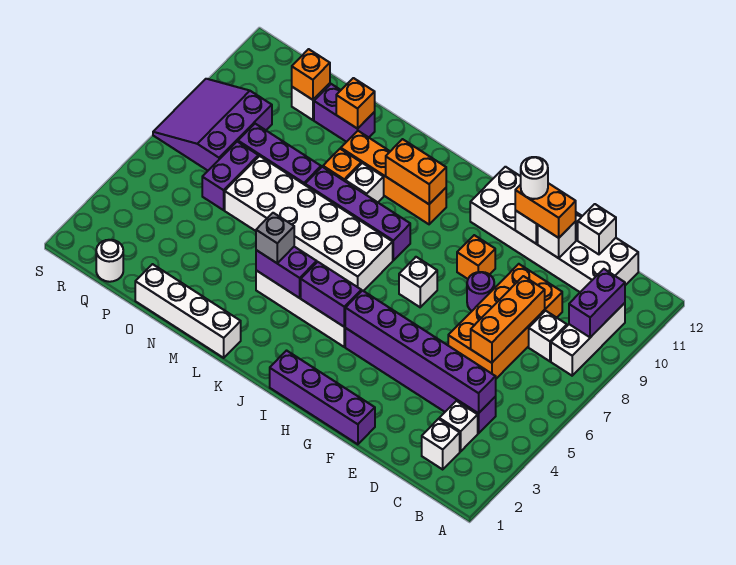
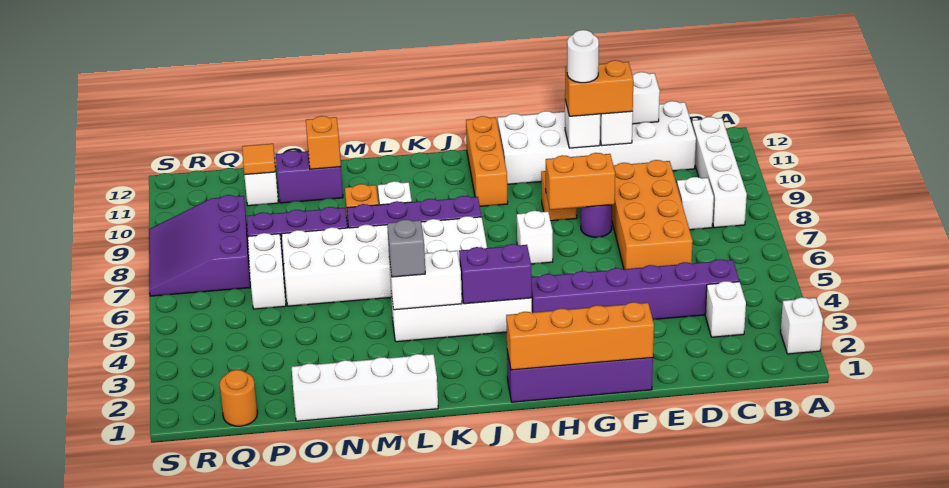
white 1x3 brick [551,303,625,376] -> white 1x4 brick [692,117,747,228]
purple 1x2 brick [569,269,625,337] -> none
white 1x1 brick [422,419,460,469] -> white 1x1 brick moved to [780,297,823,354]
purple 1x6 brick [345,291,496,413] -> none
orange 1x3 brick [471,276,545,363] -> orange 1x3 brick moved to [466,116,508,206]
orange 1x4 brick [341,131,446,224] -> orange 1x4 brick moved to [506,302,654,370]
orange 1x2 brick [386,139,446,204] -> orange 1x2 brick moved to [546,153,615,210]
purple 1x2 brick [256,247,317,298] -> white 1x2 brick [389,250,462,310]
purple 1x2 brick [202,142,258,210] -> white 1x2 brick [248,233,286,309]
orange 1x1 brick [292,49,330,100] -> orange 1x1 tile [242,144,276,175]
white 1x1 round brick [96,240,123,282] -> orange 1x1 round brick [220,370,257,426]

